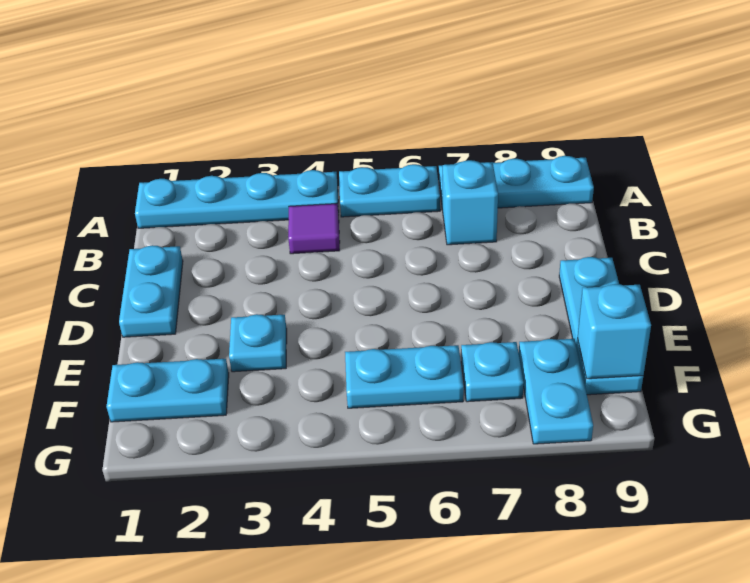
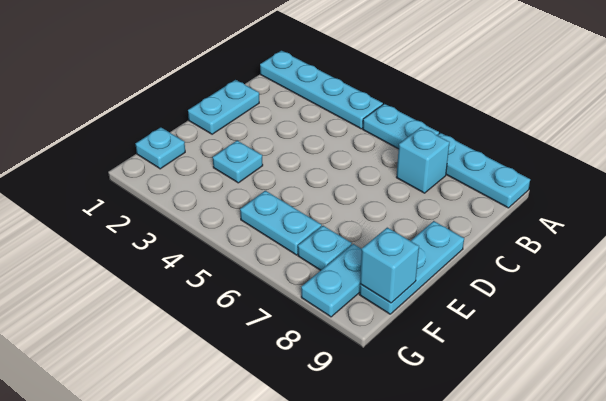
purple 1x1 tile [288,203,340,254] -> none
cyan 1x2 plate [107,359,229,422] -> cyan 1x1 plate [136,127,185,169]

